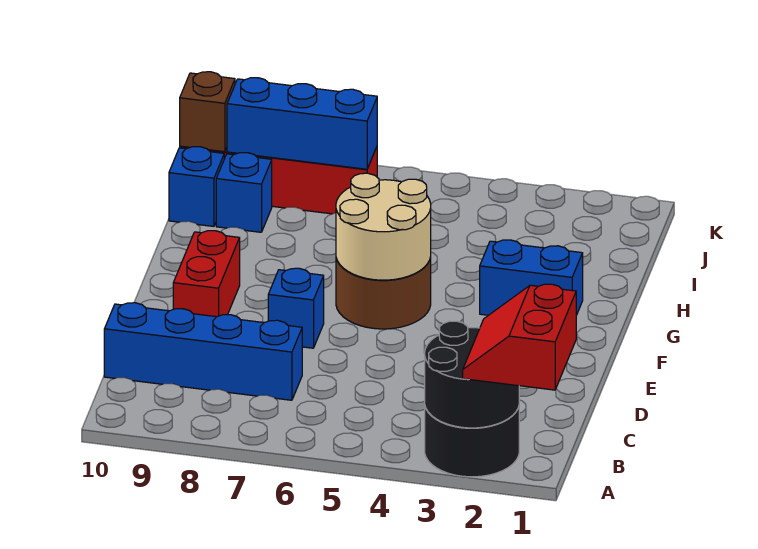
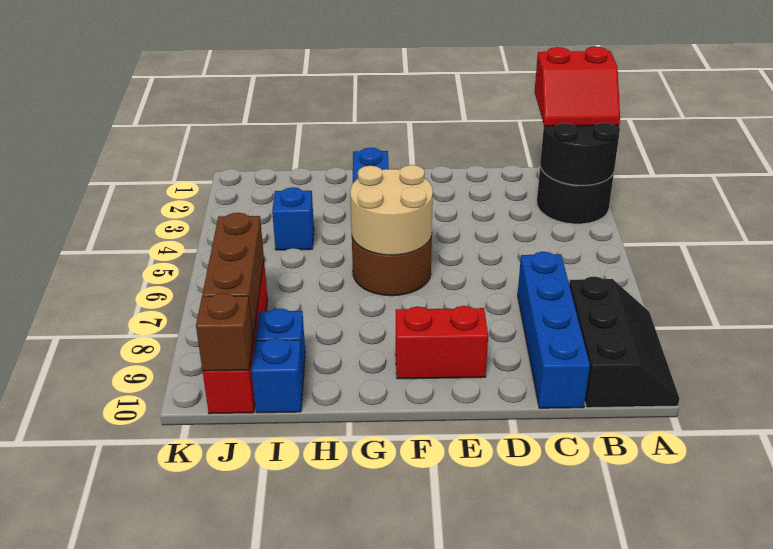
none -> black 2x3 slope [569,276,680,408]
blue 1x1 brick [268,268,324,348] -> blue 1x1 brick moved to [272,187,314,250]
blue 1x3 brick [227,78,377,169] -> brown 1x3 brick [202,213,264,337]

